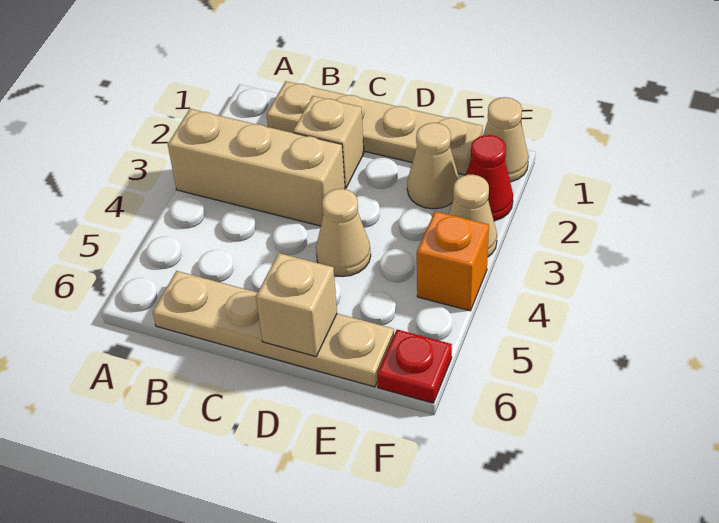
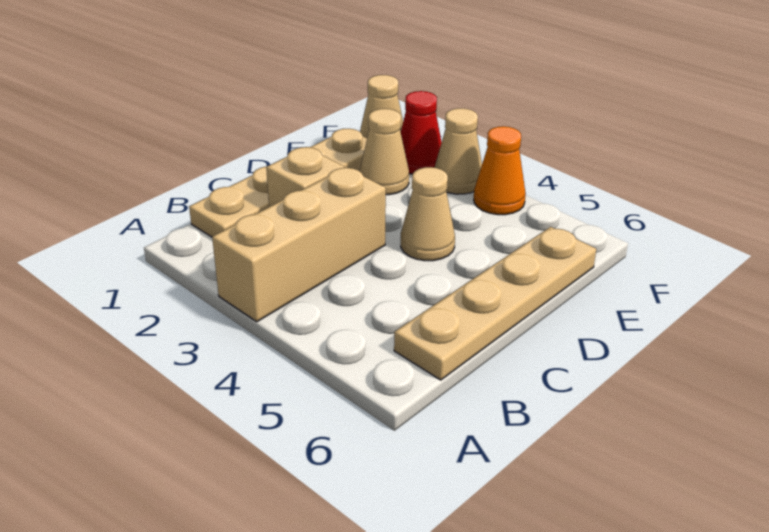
tan 1x1 brick [256,253,337,356] -> none
orange 1x1 brick [417,211,489,311] -> orange 1x1 cone [474,126,526,215]
red 1x1 plate [377,330,452,403] -> none

